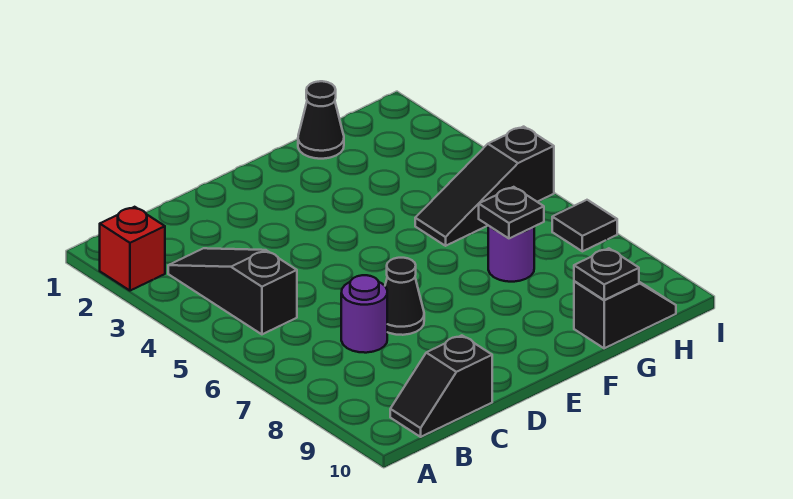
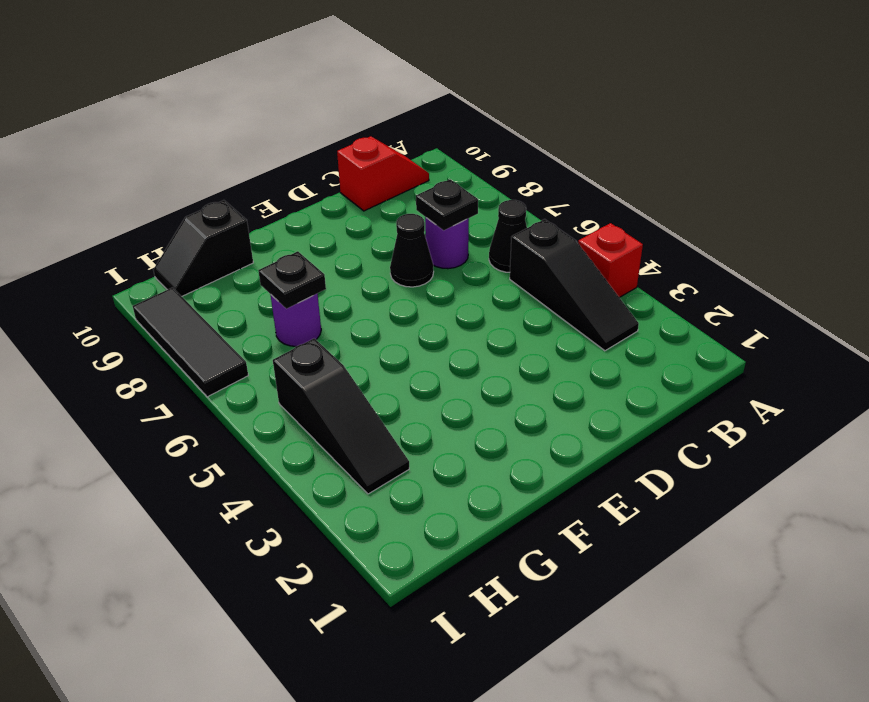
red 1x1 brick [100,207,165,291] -> red 1x1 brick moved to [578,223,643,298]
black 1x2 slope [390,335,492,437] -> red 1x2 slope [337,136,429,211]
black 1x1 cone [298,81,344,159] -> black 1x1 cone moved to [489,200,527,272]
black 1x3 slope [415,127,554,246] -> black 1x3 slope turned to [273,338,409,494]
black 1x1 plate [574,248,639,300] -> black 1x1 plate moved to [416,179,478,230]
black 1x1 tile [552,200,617,251] -> black 1x3 tile [133,288,248,397]

